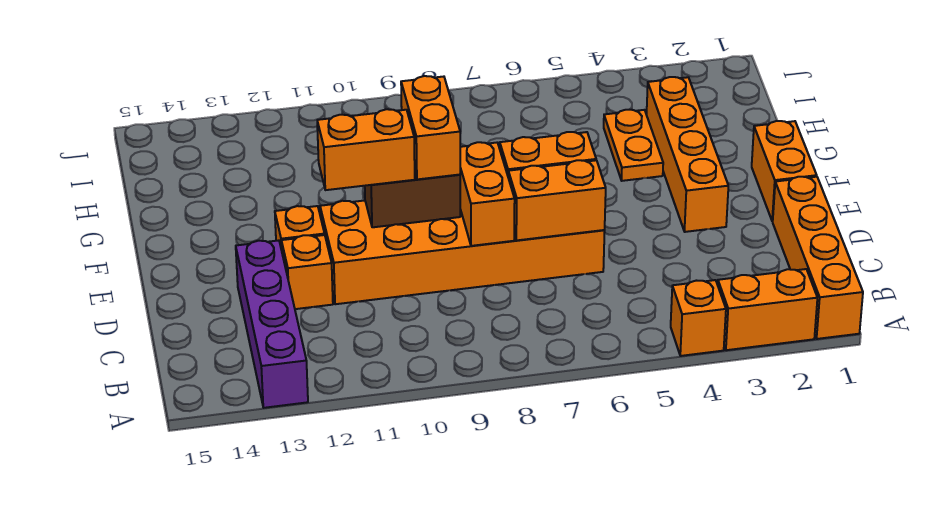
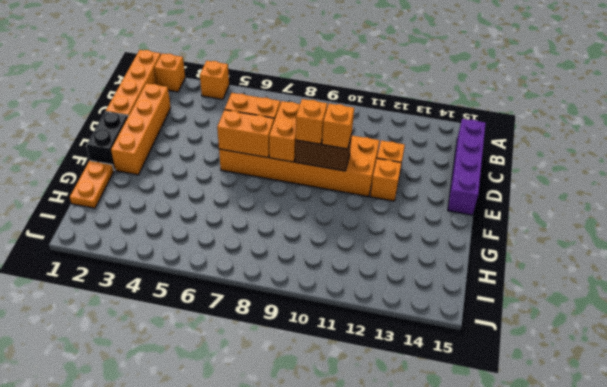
orange 1x2 brick [718,269,817,350] -> orange 1x1 brick [154,53,185,92]
purple 1x4 brick [236,240,308,408] -> purple 1x4 brick moved to [448,119,486,215]
orange 1x2 brick [752,121,817,221] -> black 1x2 brick [86,111,128,170]
orange 1x4 brick [647,77,728,232] -> orange 1x4 brick moved to [111,83,171,175]
orange 1x2 brick [401,76,460,179] -> orange 1x1 brick [296,99,327,144]
orange 1x2 brick [317,109,415,190] -> orange 1x1 brick [322,104,354,149]
orange 1x2 plate [604,110,663,181] -> orange 1x2 plate moved to [70,161,114,208]

